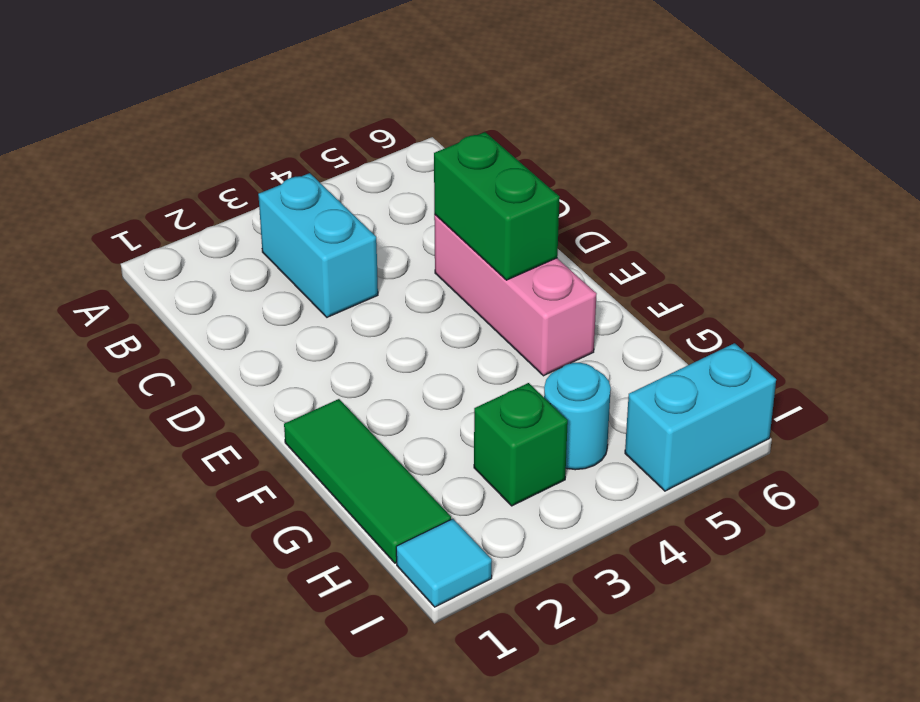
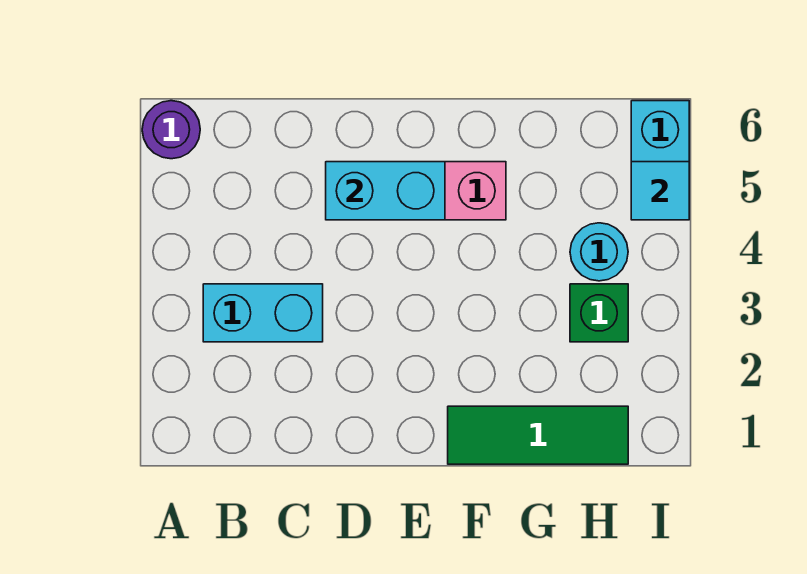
none -> purple 1x1 round brick [142,101,200,159]
green 1x2 brick [434,132,559,280] -> cyan 1x2 brick [326,162,445,220]
cyan 1x1 tile [396,519,492,607] -> cyan 1x1 tile moved to [631,162,689,220]

